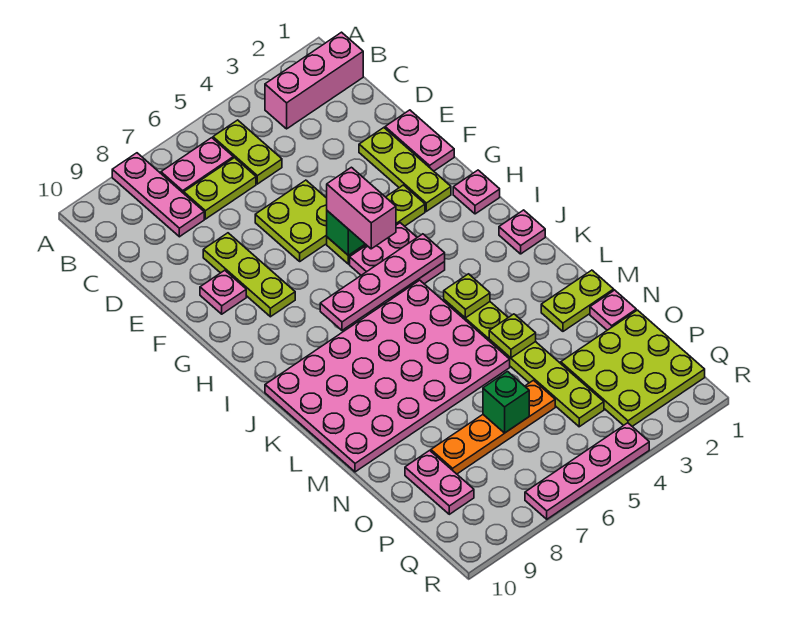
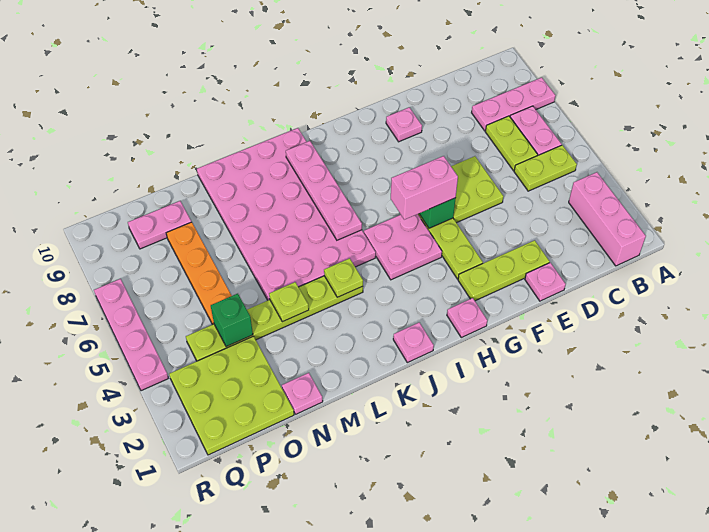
pink 1x2 plate [385,110,454,171] -> pink 1x1 plate [525,263,566,301]
lime 1x3 plate [203,233,295,317] -> none
pink 1x4 plate [320,234,445,330] -> pink 1x4 plate moved to [286,141,362,240]
lime 1x2 plate [541,270,614,331] -> none
green 1x1 brick [483,372,529,433] -> green 1x1 brick moved to [211,294,253,347]

